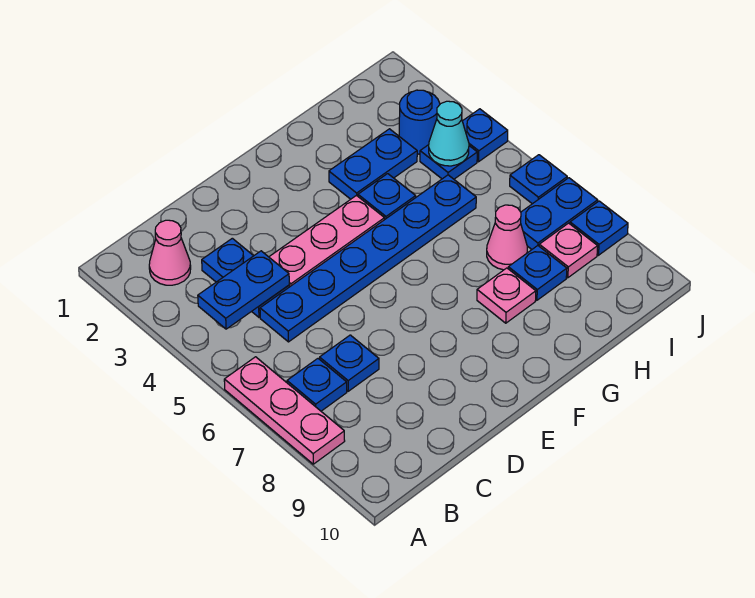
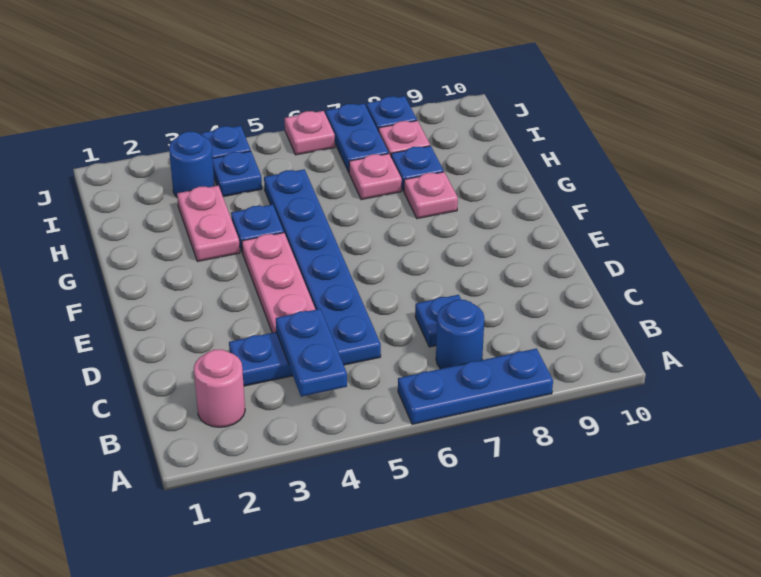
pink 1x3 plate [224,357,345,464] -> blue 1x3 plate [398,349,553,424]
pink 1x1 cone [149,220,191,285] -> pink 1x1 round brick [194,350,245,427]
blue 1x1 plate [287,359,347,411] -> blue 1x1 round brick [436,300,484,369]
blue 1x2 plate [329,129,417,199] -> pink 1x2 plate [177,186,240,261]
pink 1x1 cone [487,205,527,270] -> pink 1x1 plate [349,154,402,200]
cyan 1x1 cone [429,101,469,166] -> none
blue 1x1 plate [510,155,567,204] -> pink 1x1 plate [285,111,335,155]

